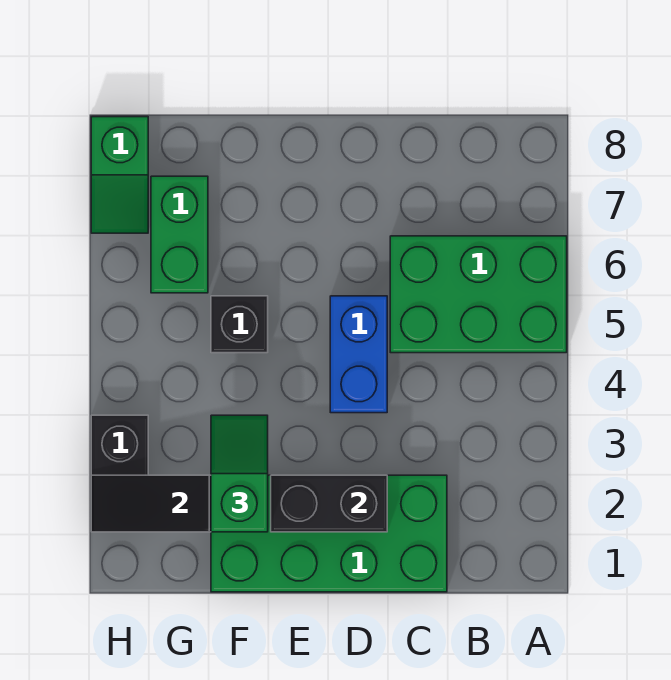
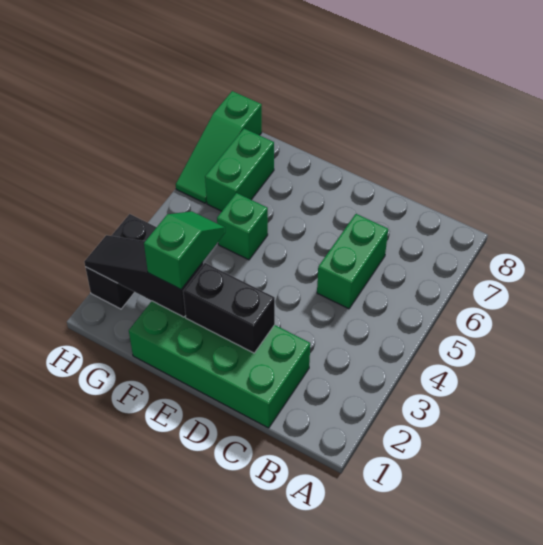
green 2x3 brick [390,236,567,353] -> green 1x2 brick [317,214,388,309]
blue 1x2 brick [330,296,387,413] -> none
black 1x1 brick [211,296,268,353] -> green 1x1 brick [217,193,268,260]
green 1x2 slope [91,117,148,233] -> green 1x3 slope [176,91,262,203]

